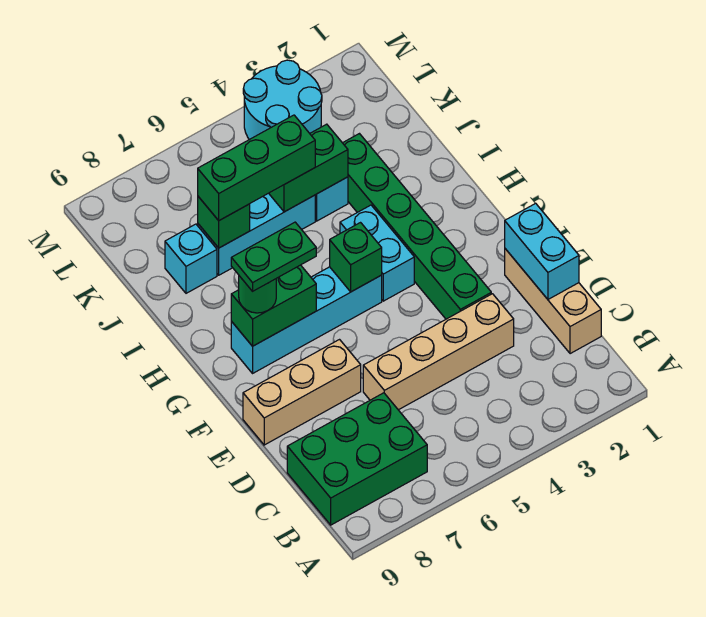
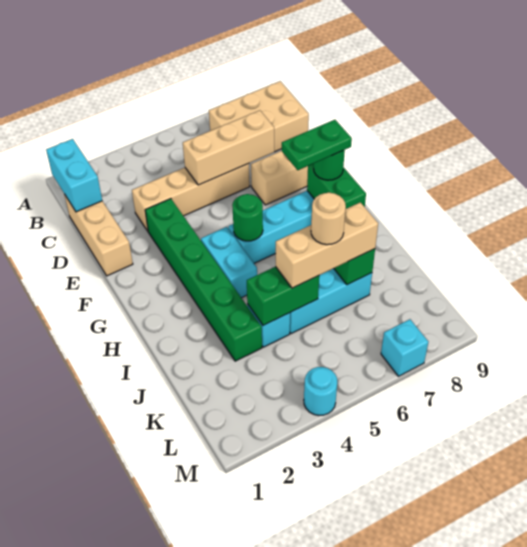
green 2x3 brick [287,393,427,525] -> tan 2x3 brick [209,81,309,152]
cyan 1x2 brick [505,203,579,299] -> cyan 1x2 brick moved to [46,139,102,212]
none -> tan 1x3 brick [183,110,274,185]
green 1x1 brick [330,223,382,292] -> green 1x1 round brick [232,194,263,241]
green 1x2 brick [231,265,316,346] -> green 1x2 brick turned to [307,164,366,209]
green 1x3 brick [198,115,315,221] -> tan 1x3 brick [276,202,378,288]
none -> tan 1x1 round brick [311,192,346,245]
cyan 1x1 brick [165,224,217,293] -> cyan 1x1 brick moved to [381,319,428,376]
cyan 2x2 round brick [243,60,322,140] -> cyan 1x1 round brick [304,367,337,416]

